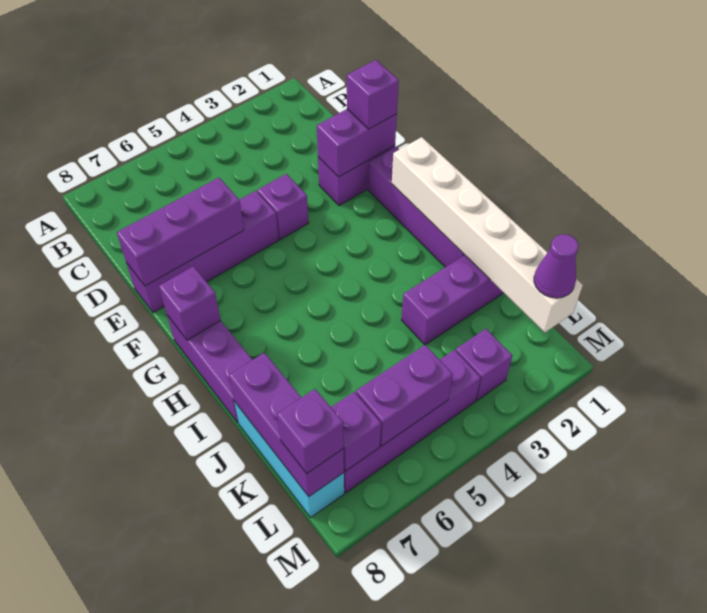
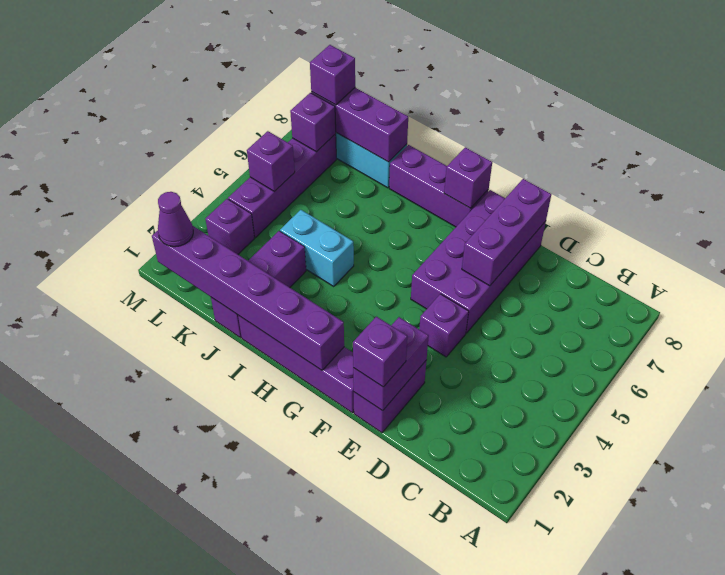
purple 1x4 brick [127,191,279,313] -> purple 2x4 brick [411,190,546,333]
white 1x6 brick [392,137,583,332] -> purple 1x6 brick [152,226,344,370]
none -> cyan 1x2 brick [280,210,354,286]
purple 1x2 brick [356,345,453,446] -> purple 1x1 brick [247,131,295,192]

